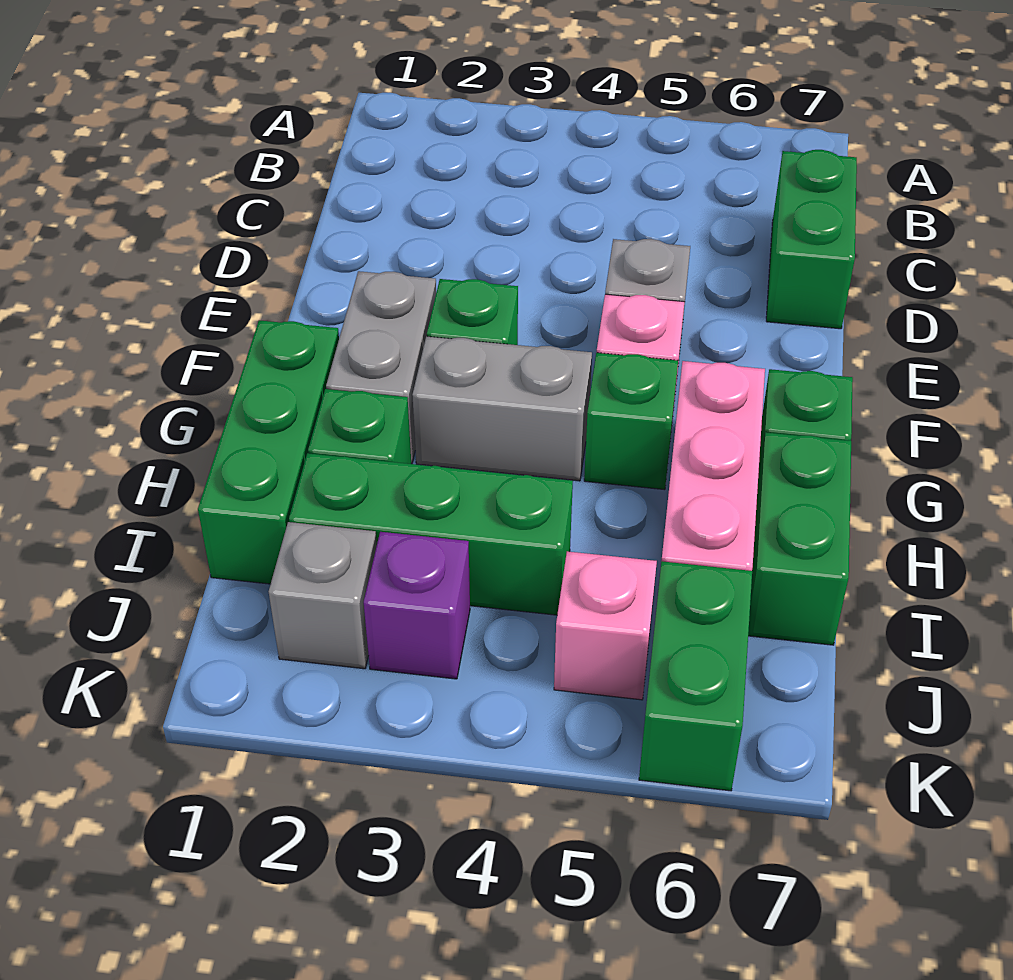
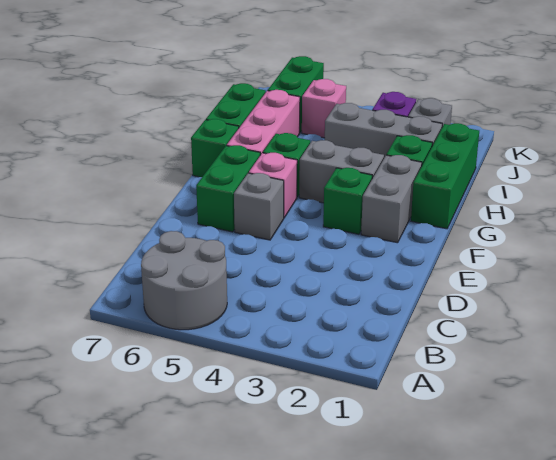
none -> grey 2x2 round brick [141,231,227,330]
green 1x2 brick [766,150,857,329] -> green 1x2 brick moved to [196,145,260,232]
green 1x3 brick [289,453,573,615] -> grey 1x3 brick [325,103,442,158]

